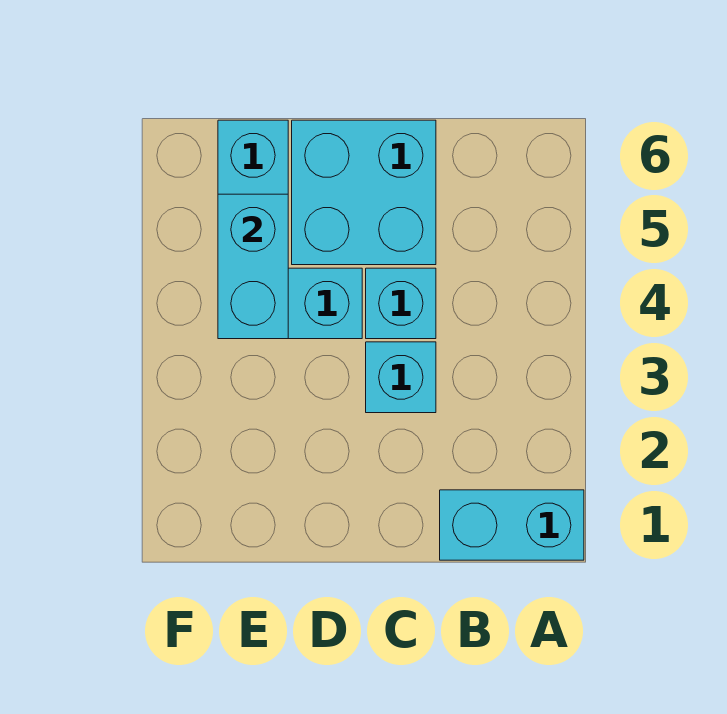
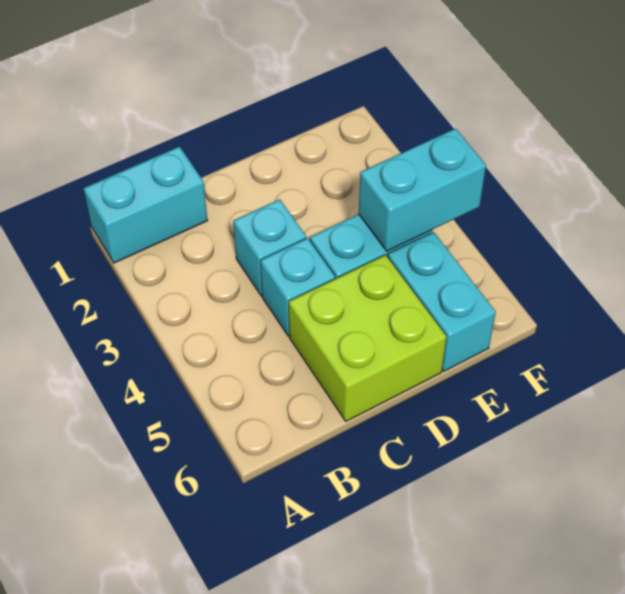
cyan 2x2 brick [292,120,436,265] -> lime 2x2 brick [289,255,446,421]
cyan 1x2 brick [218,194,288,339] -> cyan 1x2 brick turned to [359,129,486,251]

